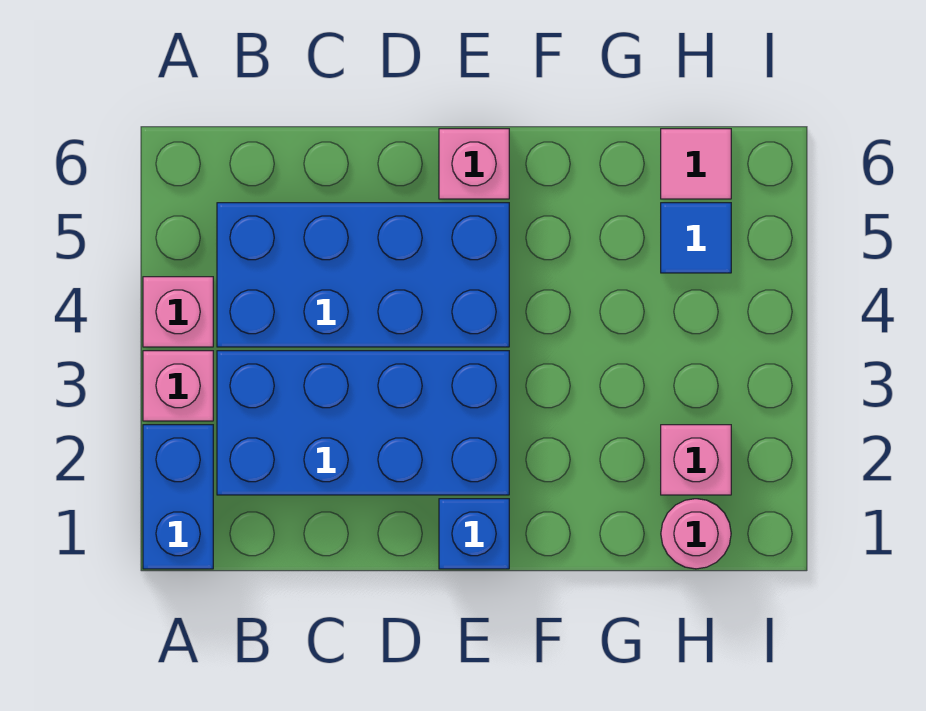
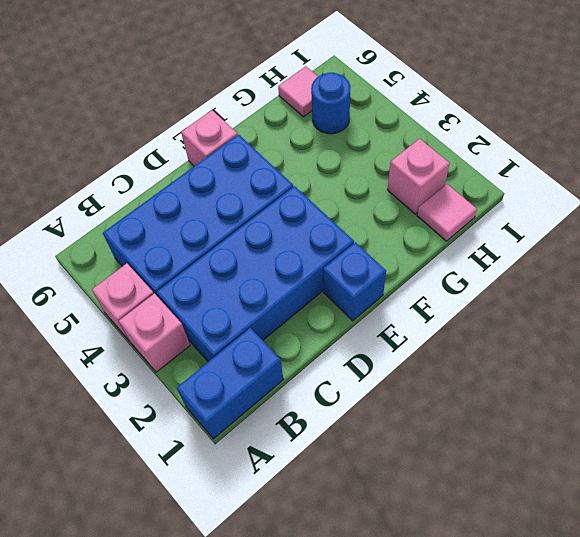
blue 1x2 brick [143,425,213,569] -> blue 1x2 brick turned to [177,328,284,439]
pink 1x1 round brick [661,499,731,569] -> pink 1x1 tile [417,184,477,241]
blue 1x1 tile [661,203,731,273] -> blue 1x1 round brick [311,73,350,134]

